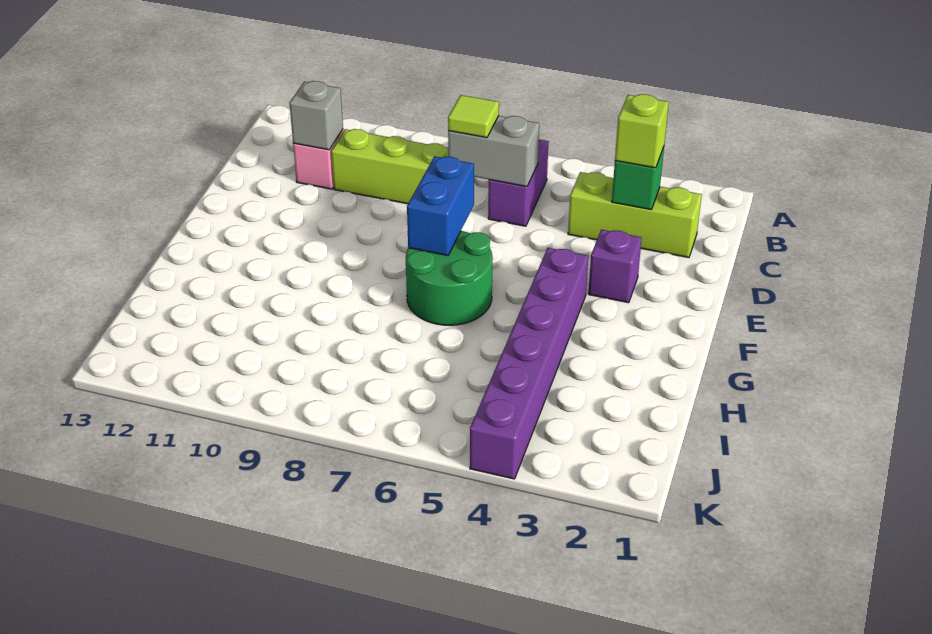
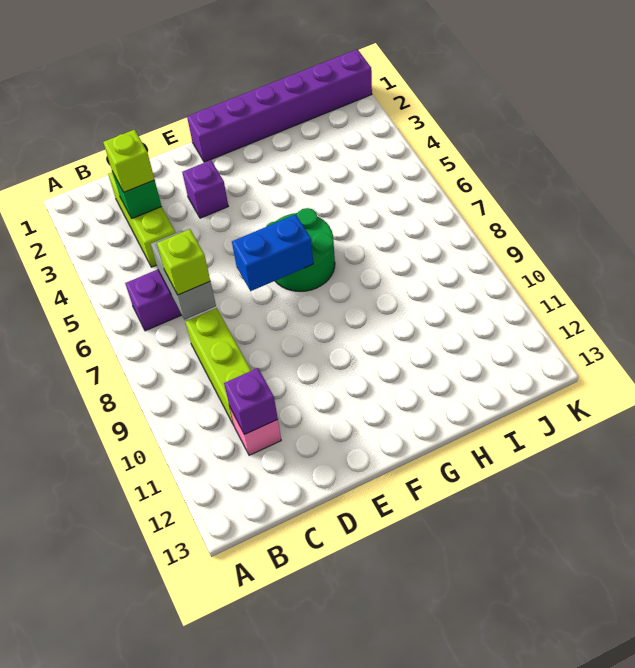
lime 1x1 tile [448,95,499,138] -> lime 1x1 brick [157,229,210,295]
grey 1x1 brick [290,81,343,150] -> purple 1x1 brick [224,368,278,435]
purple 1x6 brick [470,248,588,479] -> purple 1x6 brick moved to [187,49,372,162]

